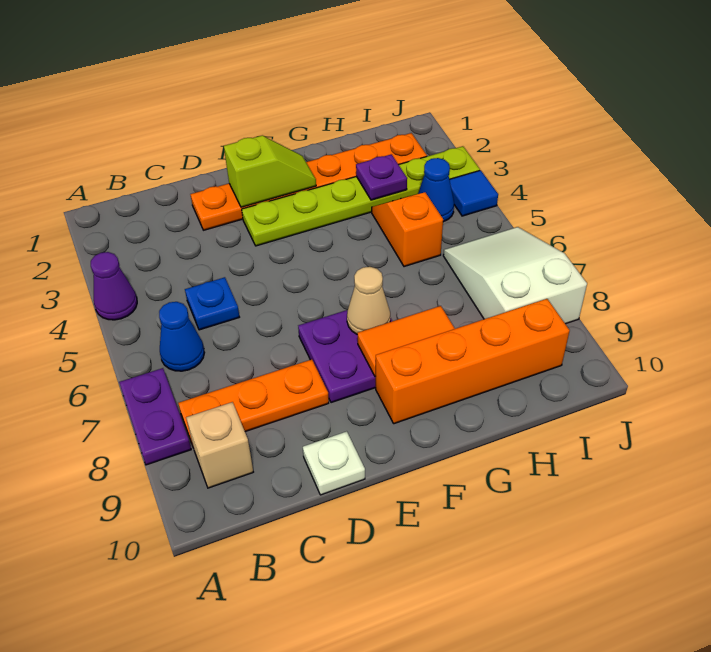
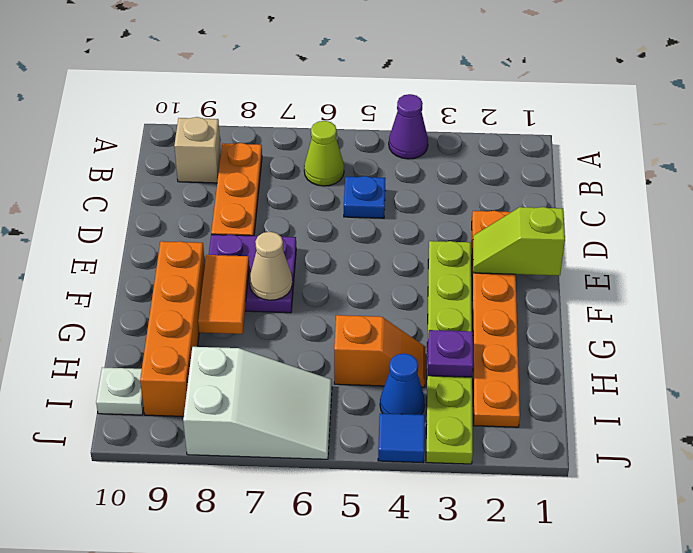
purple 1x2 plate [119,368,191,465] -> none
blue 1x1 cone [159,302,205,371] -> lime 1x1 cone [304,121,344,186]
white 1x1 plate [303,431,365,495] -> white 1x1 plate moved to [96,368,144,415]
lime 1x2 slope [224,136,316,207] -> lime 1x2 slope turned to [473,207,565,276]

